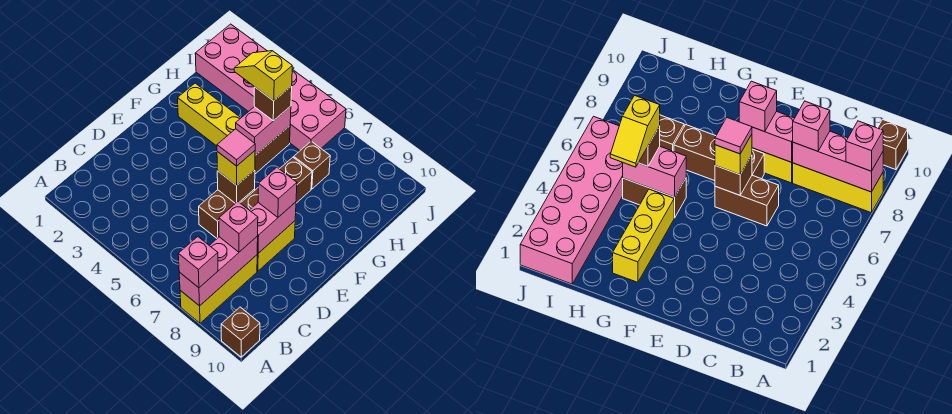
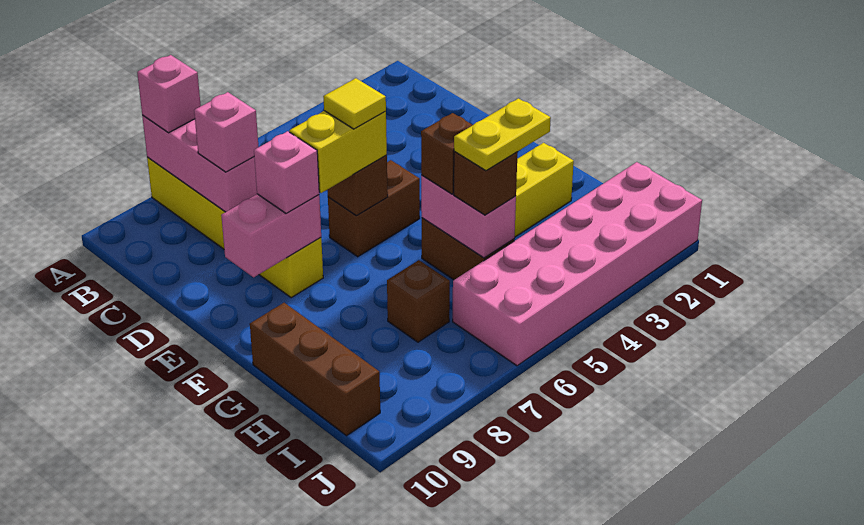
brown 1x1 brick [221,307,260,357] -> brown 1x1 brick moved to [421,113,472,194]
brown 1x2 brick [199,189,255,238] -> brown 1x2 brick turned to [328,160,420,257]
pink 1x2 brick [250,202,296,253] -> pink 1x2 brick turned to [221,194,321,277]
yellow 1x1 brick [217,151,255,185] -> yellow 1x2 brick [289,111,387,193]
pink 1x1 tile [217,129,255,166] -> yellow 1x1 tile [323,78,386,129]
brown 1x3 brick [241,157,312,210] -> brown 1x3 brick moved to [250,303,380,436]
yellow 1x2 slope [234,51,292,101] -> yellow 1x2 plate [454,98,551,171]

